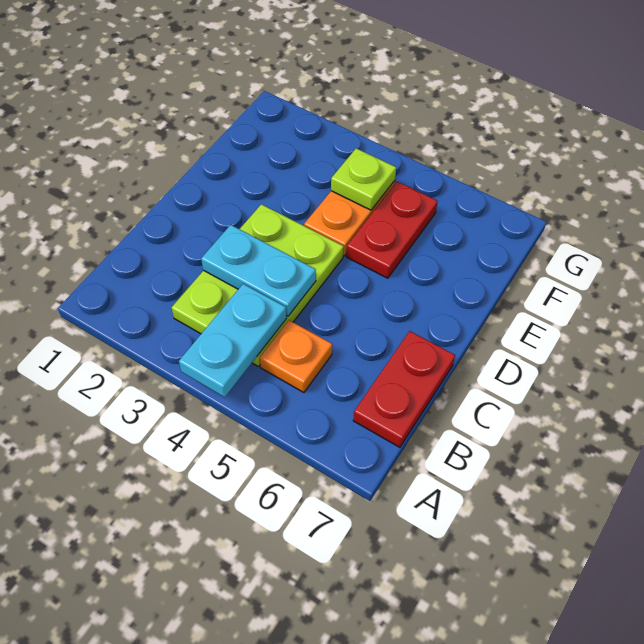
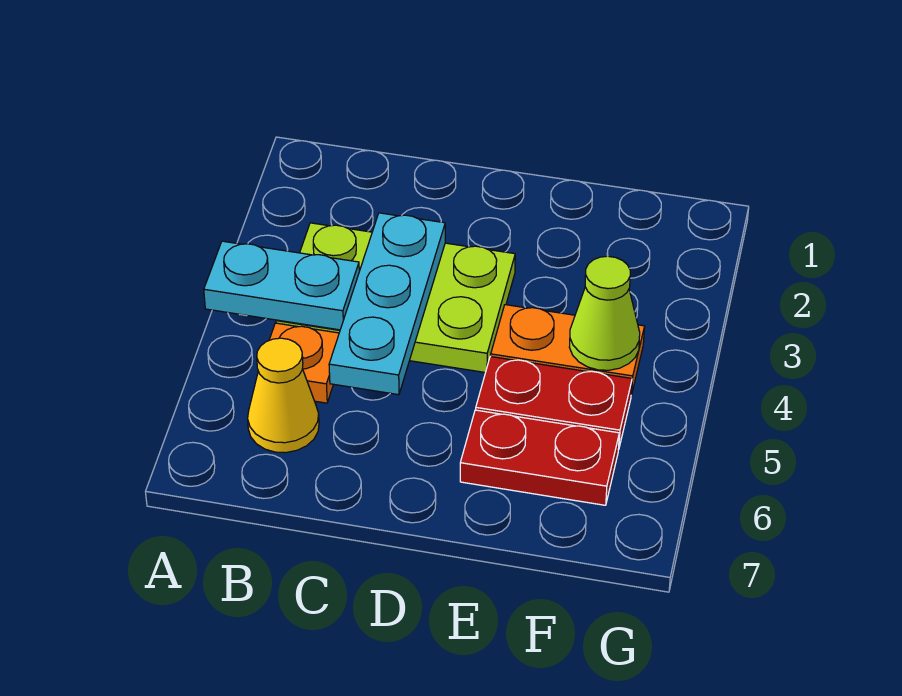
none -> yellow 1x1 cone [248,338,319,453]
red 1x2 plate [353,331,455,447] -> red 1x2 plate moved to [460,410,619,505]
cyan 1x2 plate [201,225,316,316] -> cyan 1x3 plate [329,213,445,395]
lime 1x1 plate [331,148,396,210] -> lime 1x1 cone [569,256,640,370]

